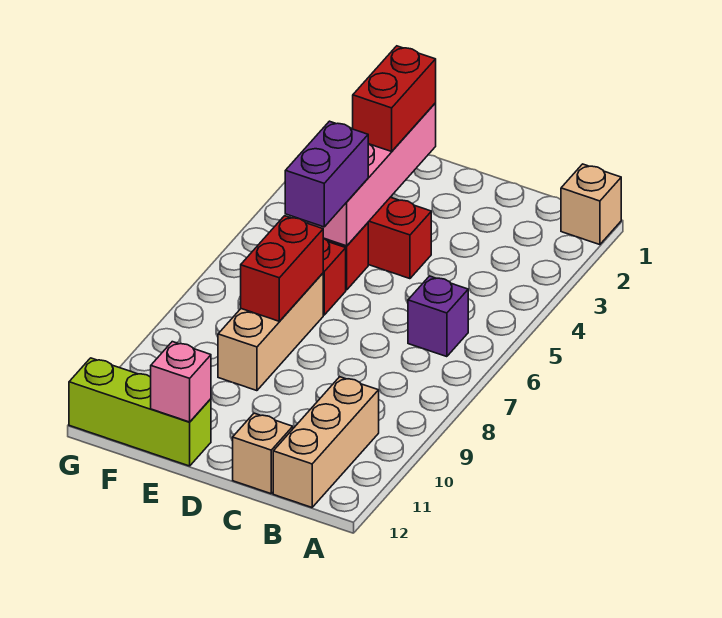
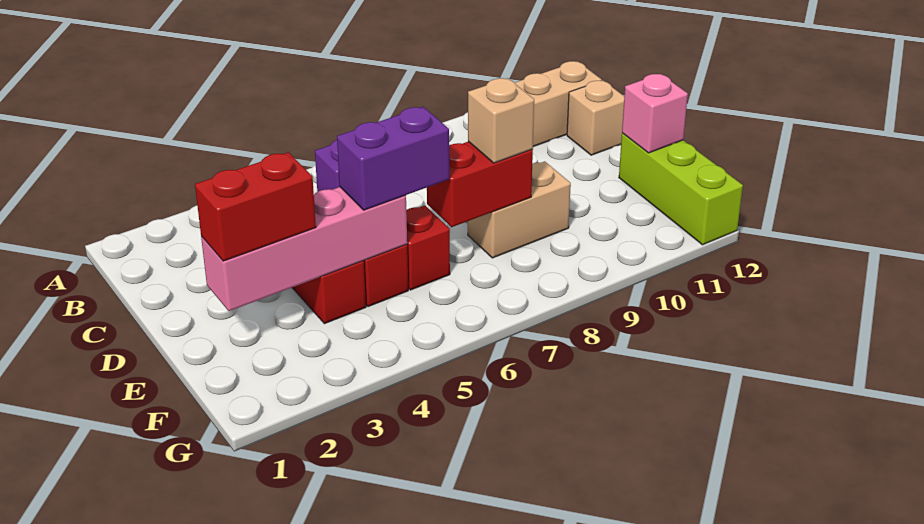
tan 1x1 brick [561,164,621,245] -> tan 1x1 brick moved to [468,78,534,163]
tan 1x3 brick [218,273,323,391] -> tan 1x2 brick [468,161,571,258]

